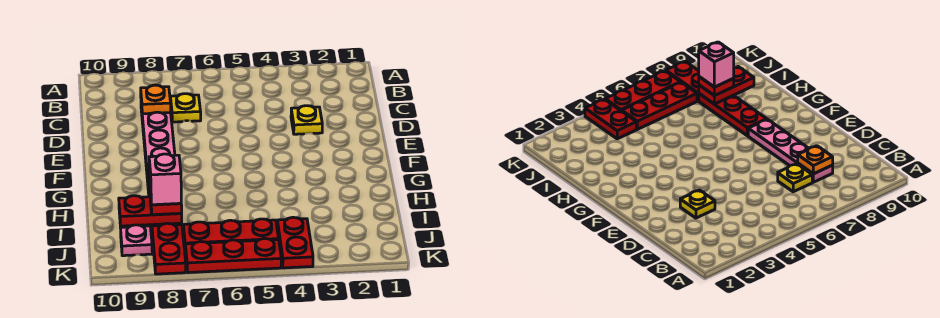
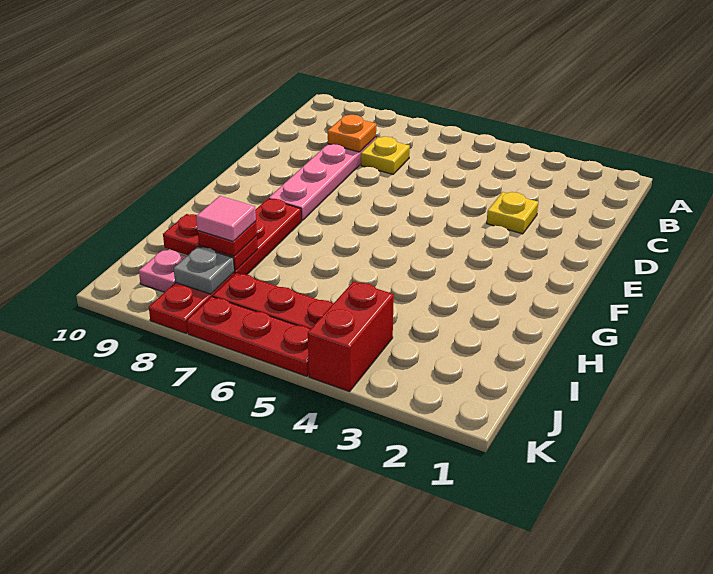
pink 1x1 brick [149,154,181,205] -> pink 1x1 tile [196,196,256,241]
red 1x2 plate [277,217,313,268] -> red 1x2 brick [308,281,394,392]
none -> grey 1x1 plate [174,247,234,294]

